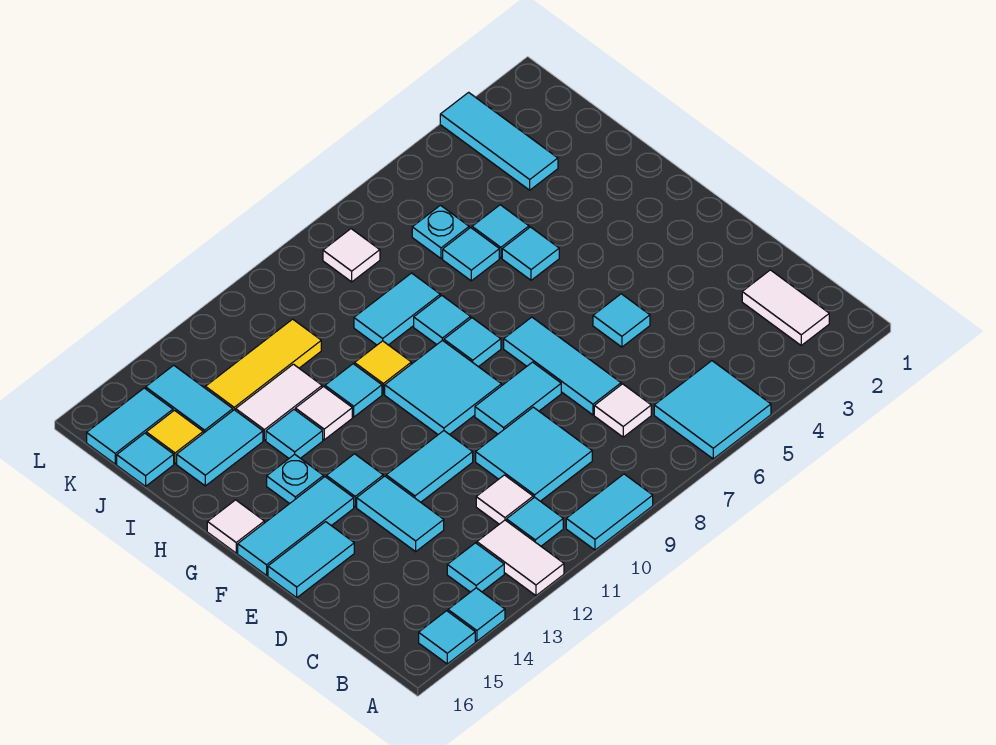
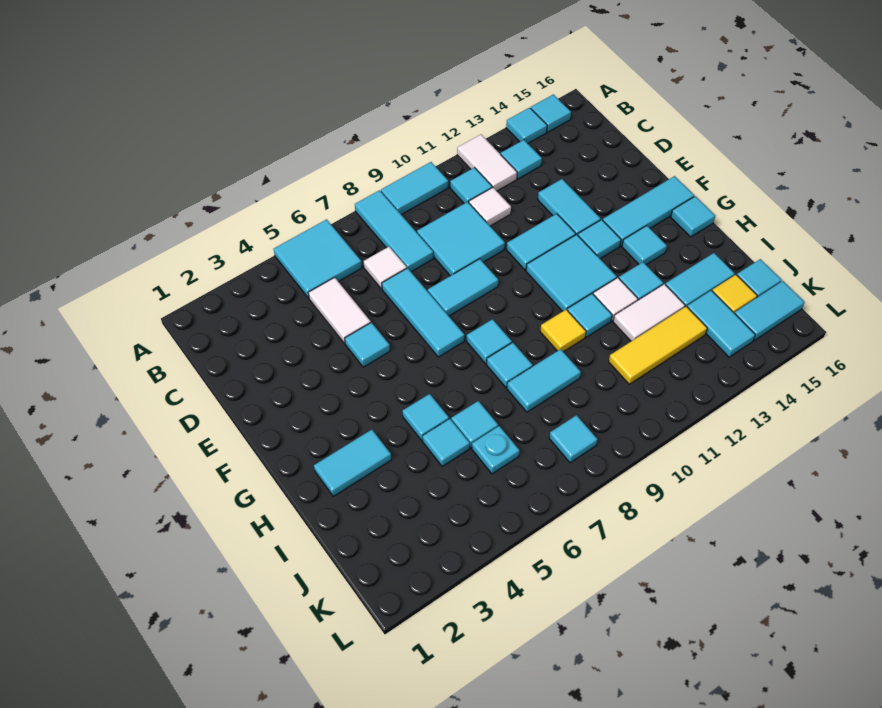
white 1x2 tile [742,270,829,345] -> white 1x2 tile moved to [308,277,371,343]
cyan 1x2 tile [268,522,354,598] -> cyan 1x2 tile moved to [314,430,391,496]
cyan 2x2 tile [385,340,502,435] -> cyan 2x2 tile moved to [526,235,617,311]
cyan 1x1 plate [267,454,324,504] -> cyan 1x1 tile [622,226,667,264]
white 1x1 tile [207,500,264,553] -> cyan 1x1 tile [671,196,715,237]
cyan 1x3 tile [440,92,558,190] -> cyan 1x3 tile moved to [355,190,434,272]
white 1x1 tile [323,229,380,282] -> cyan 1x1 tile [549,415,598,463]

